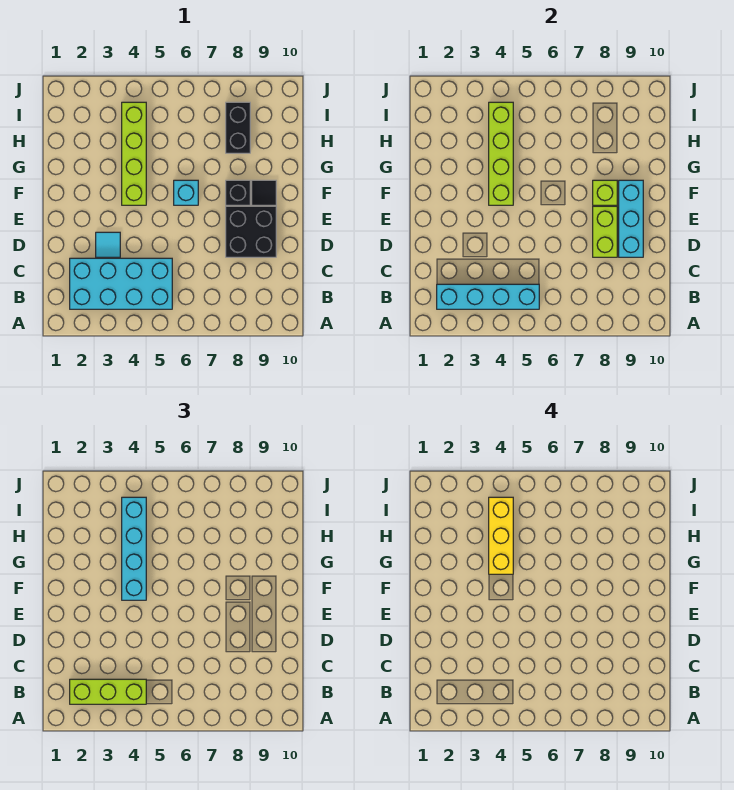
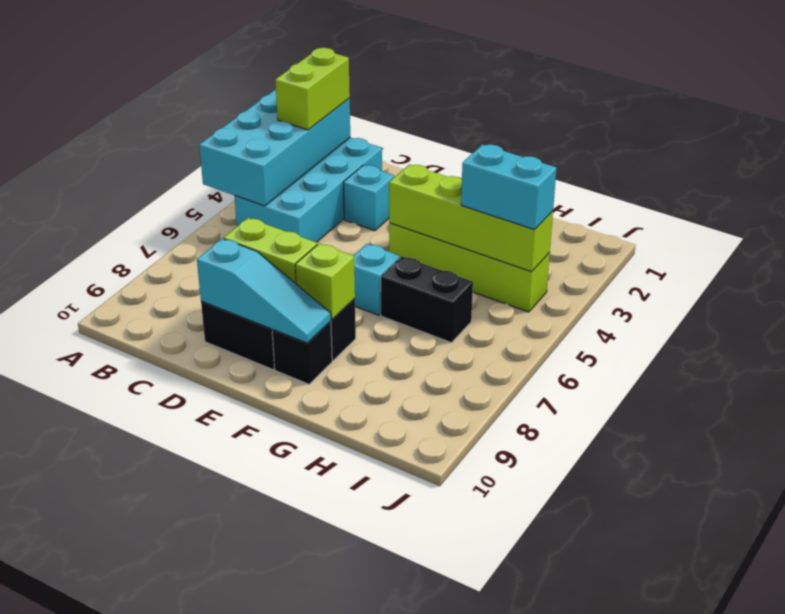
cyan 1x4 brick [437,284,539,309] -> cyan 2x4 brick [199,89,350,206]
lime 1x3 brick [70,679,146,704] -> lime 1x2 brick [275,48,350,130]
cyan 1x1 tile [96,232,120,257] -> cyan 1x1 brick [343,165,394,231]
cyan 1x3 brick [619,180,643,257] -> cyan 1x3 slope [197,239,331,343]
cyan 1x4 brick [122,497,146,600] -> cyan 1x2 brick [461,144,556,230]
black 1x1 tile [252,180,276,205] -> black 1x1 brick [272,321,332,384]
yellow 1x3 brick [489,497,513,574] -> none
black 1x2 brick [226,102,250,153] -> black 1x2 brick moved to [381,257,473,343]

